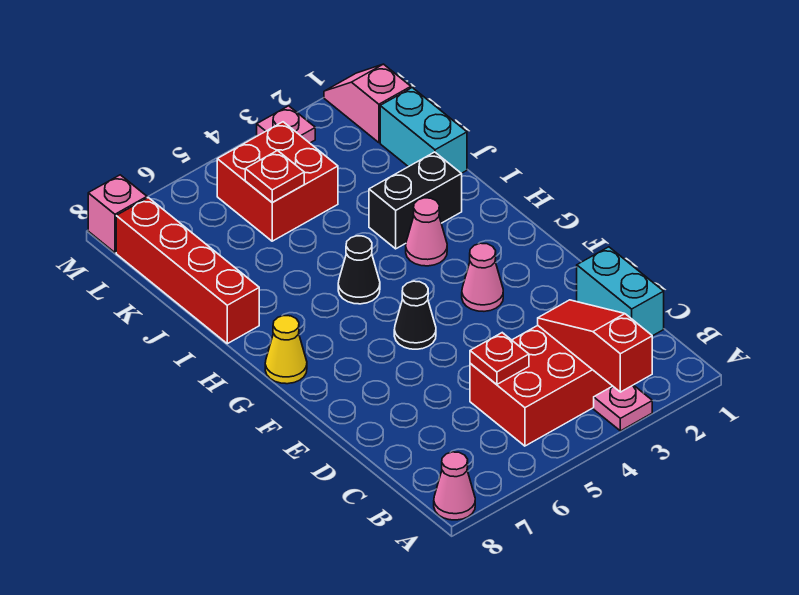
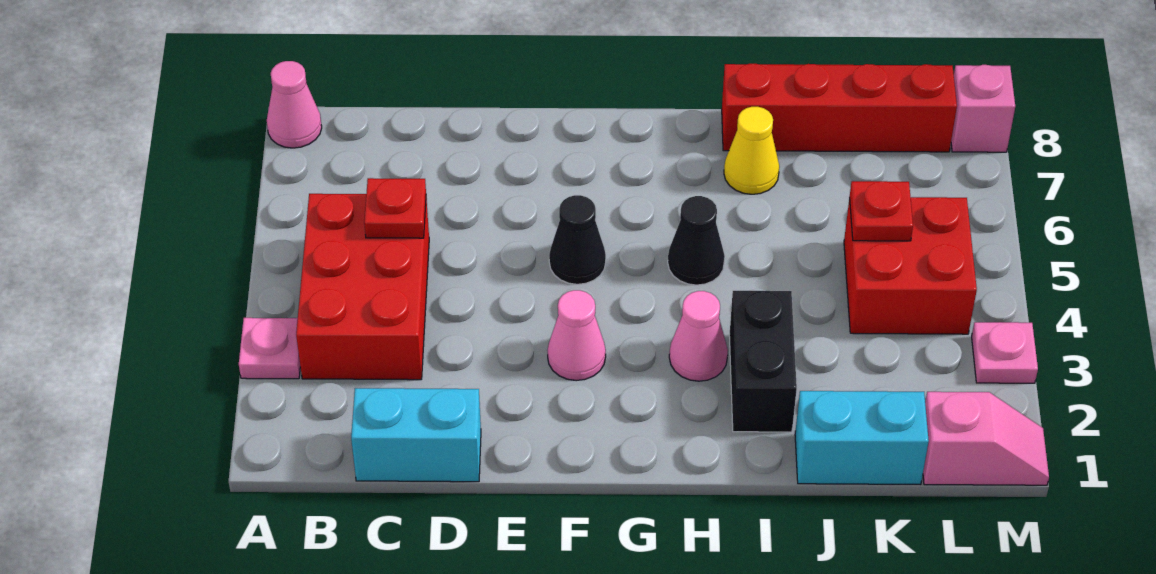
red 1x3 slope [538,300,652,392] -> none
yellow 1x1 cone [265,316,307,384] -> yellow 1x1 cone moved to [724,107,779,194]

